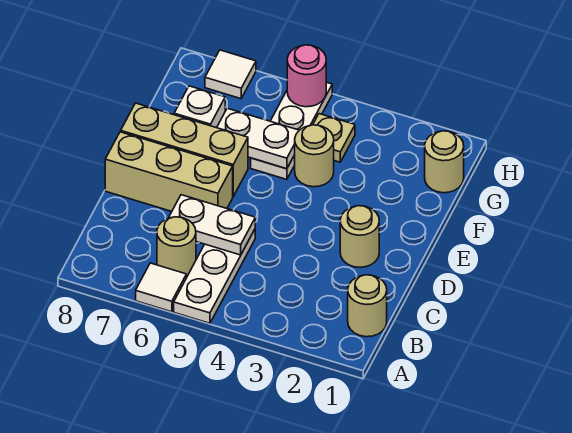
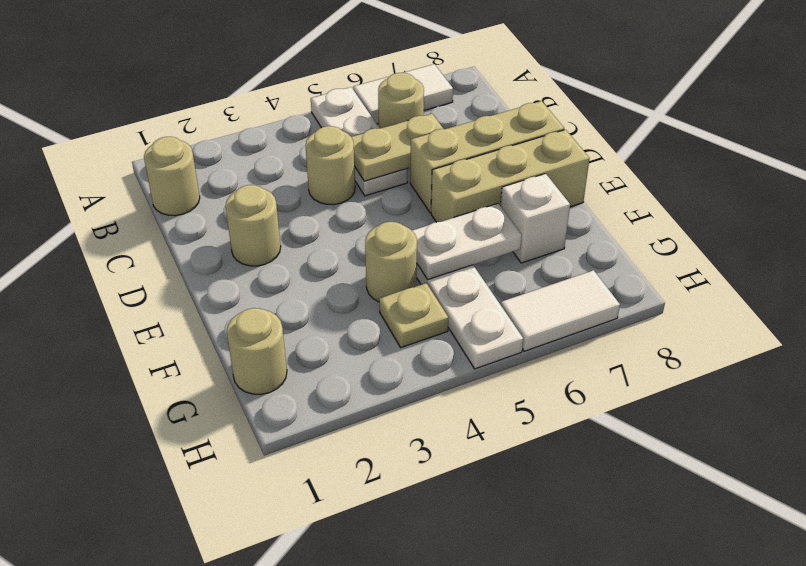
white 1x1 tile [136,263,186,312] -> white 1x2 tile [353,64,453,124]
none -> tan 1x1 round brick [306,126,355,205]
white 1x2 plate [169,195,255,255] -> tan 1x2 plate [352,114,443,181]
pink 1x1 round brick [287,45,326,107] -> none
white 1x1 tile [205,50,256,99] -> white 1x2 tile [501,270,620,351]

